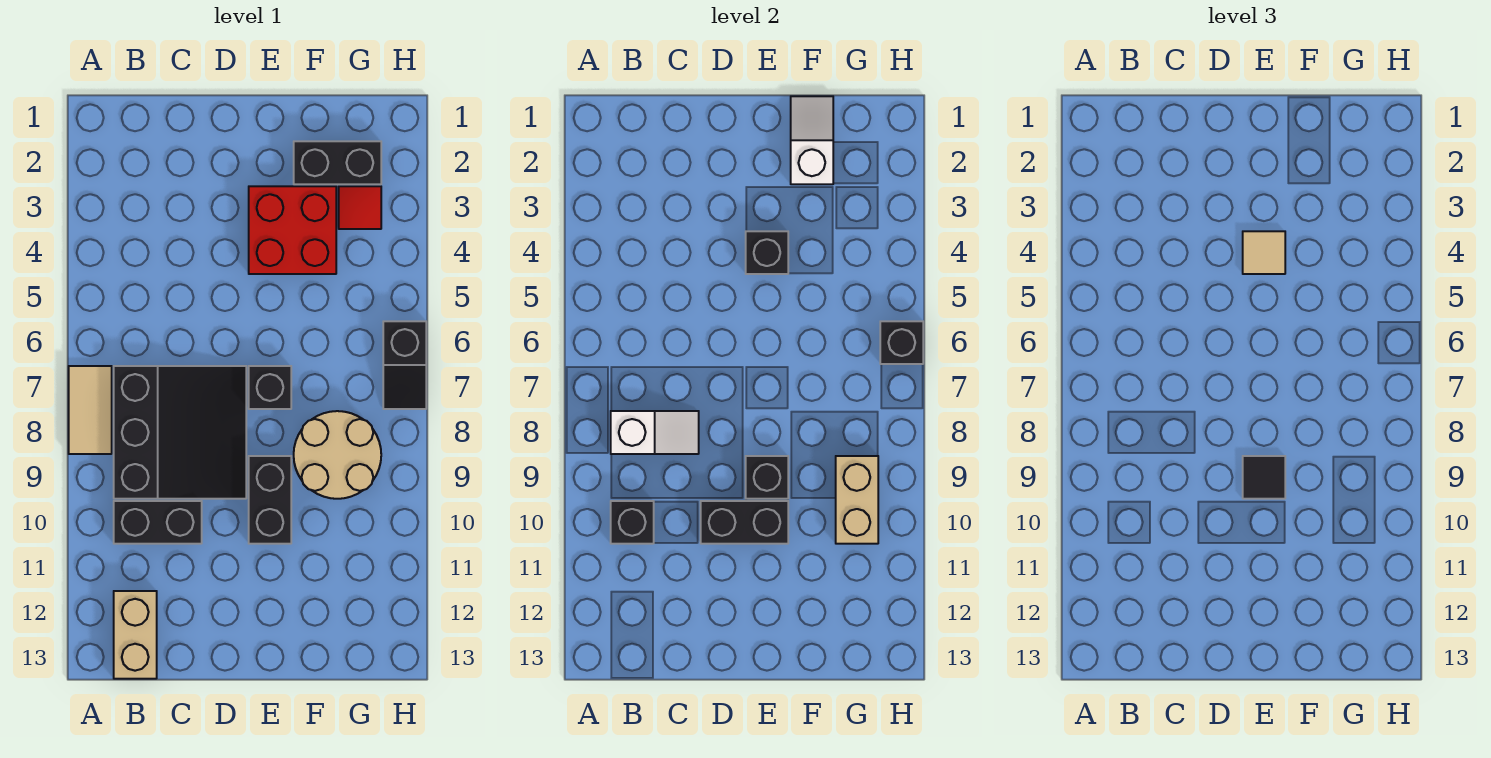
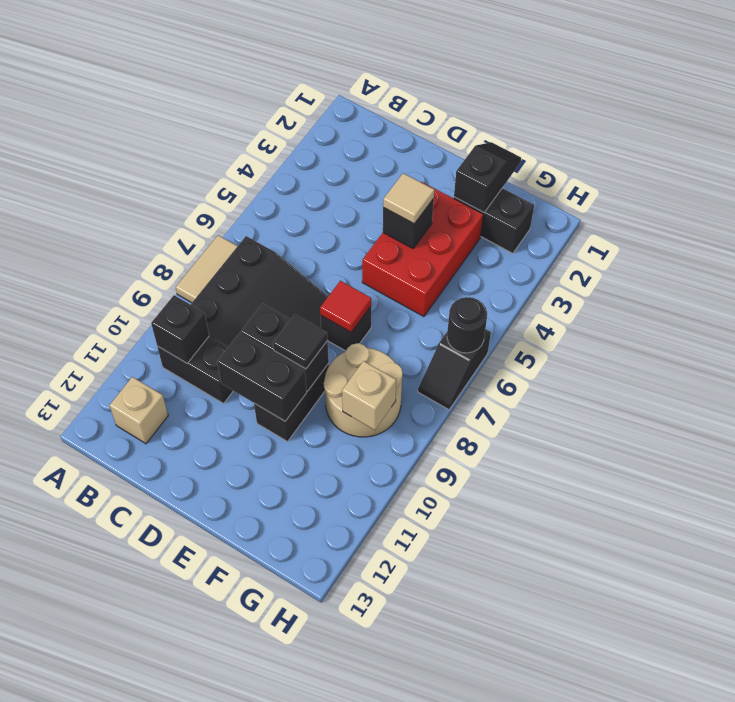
white 1x2 slope [611,411,699,454] -> none
tan 1x2 brick [114,591,157,679] -> tan 1x1 brick [109,377,168,444]
red 2x2 brick [249,186,336,274] -> red 2x3 brick [362,182,483,317]
black 1x1 brick [746,456,788,499] -> black 1x2 brick [241,304,329,391]
white 1x2 slope [791,96,833,184] -> black 1x2 slope [454,142,521,212]
red 1x1 tile [339,186,381,229] -> red 1x1 tile moved to [320,281,371,332]
tan 1x2 brick [836,456,878,544] -> tan 1x1 brick [342,361,396,430]
black 1x1 brick [880,321,923,364] -> black 1x1 round brick [447,297,487,353]

